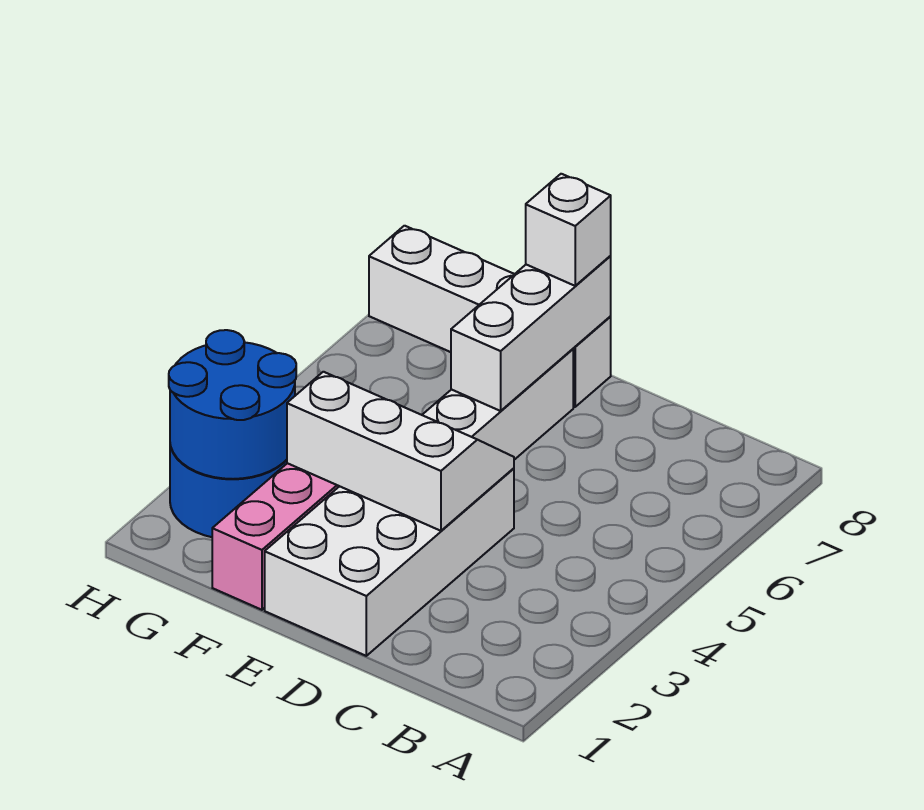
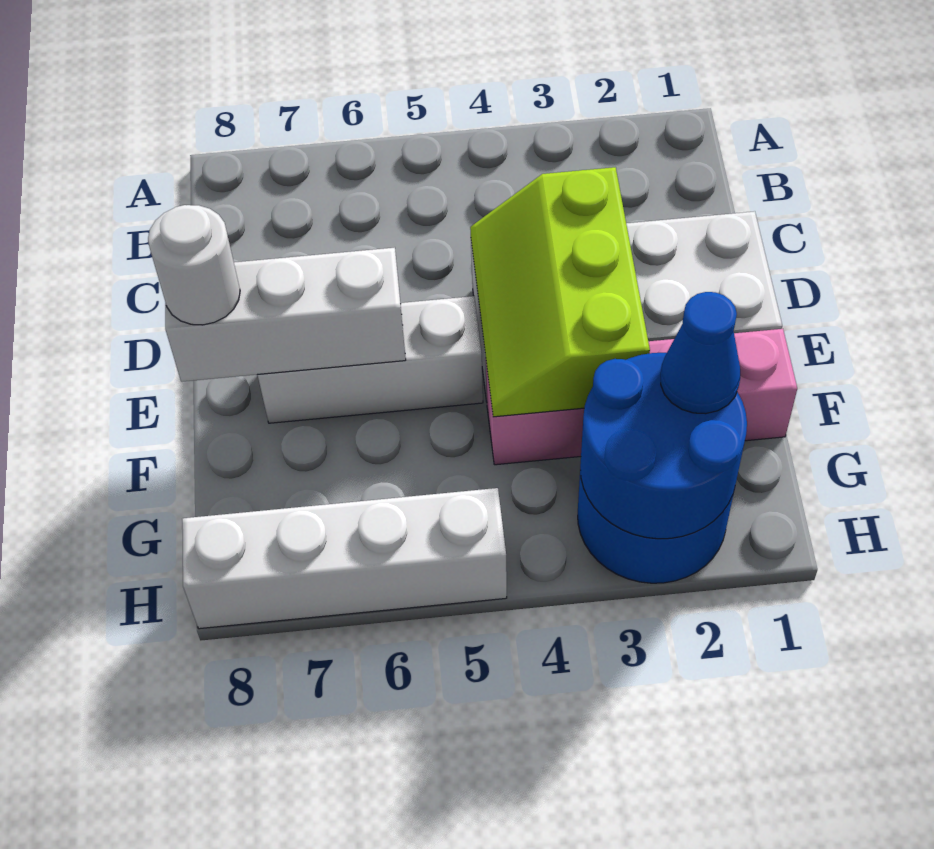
white 2x3 slope [287,372,514,531] -> lime 2x3 slope [470,167,650,417]
white 1x4 brick [369,226,611,407] -> white 1x4 brick turned to [182,488,507,629]
white 1x1 brick [526,174,611,286] -> white 1x1 round brick [148,205,240,325]
none -> blue 1x1 cone [661,292,740,414]

